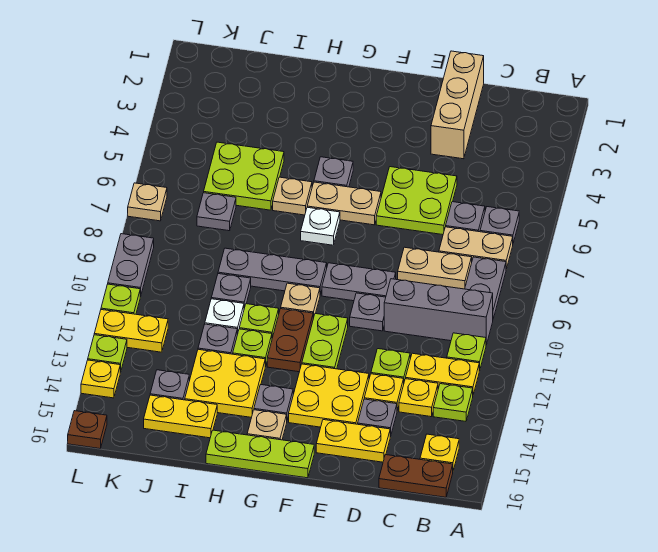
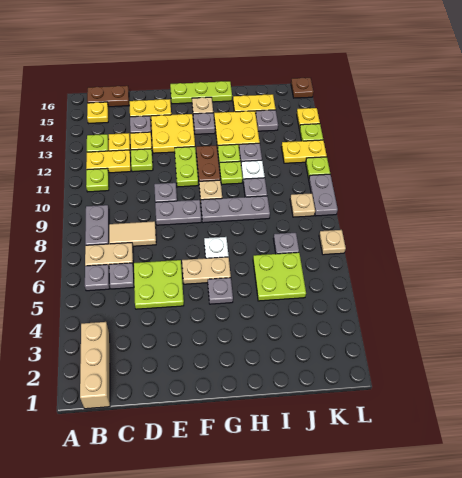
grey 1x3 brick [384,279,493,345] -> none
tan 1x2 plate [398,247,472,289] -> tan 1x2 tile [109,221,156,246]
tan 1x3 brick [431,51,484,159] -> tan 1x3 brick moved to [80,322,110,409]
tan 1x1 plate [273,177,312,215] -> tan 1x1 plate moved to [290,193,315,217]

